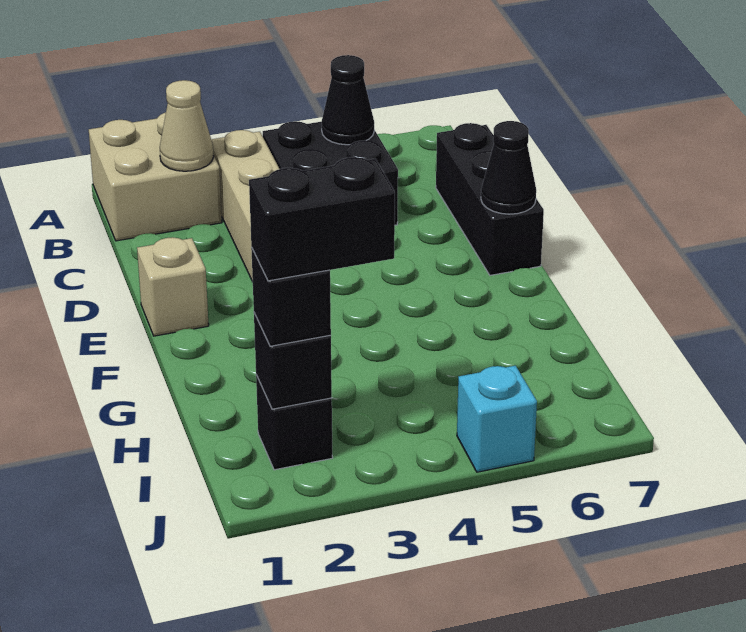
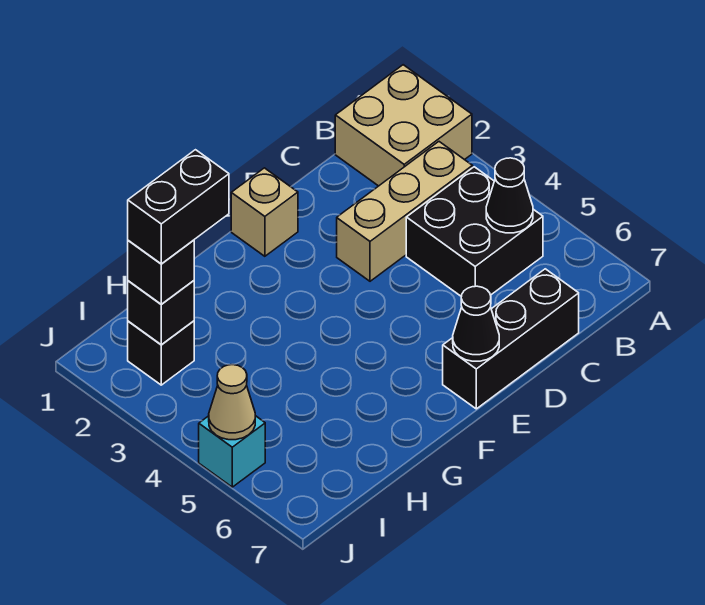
tan 1x1 cone [160,80,214,171] -> tan 1x1 cone moved to [209,365,255,440]
black 1x2 brick [249,157,395,281] -> black 1x2 brick turned to [128,150,229,264]

